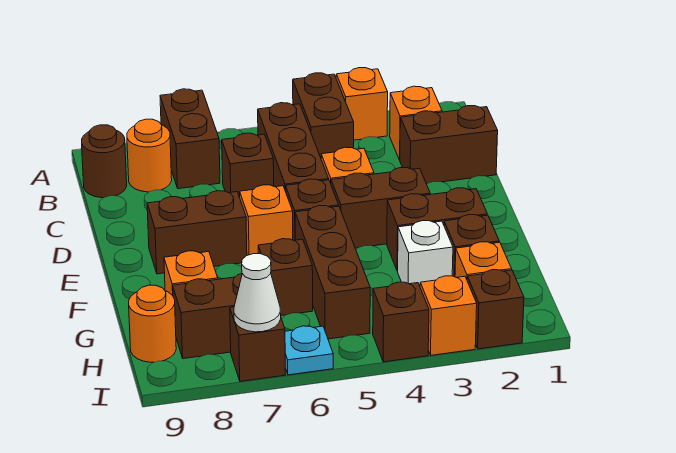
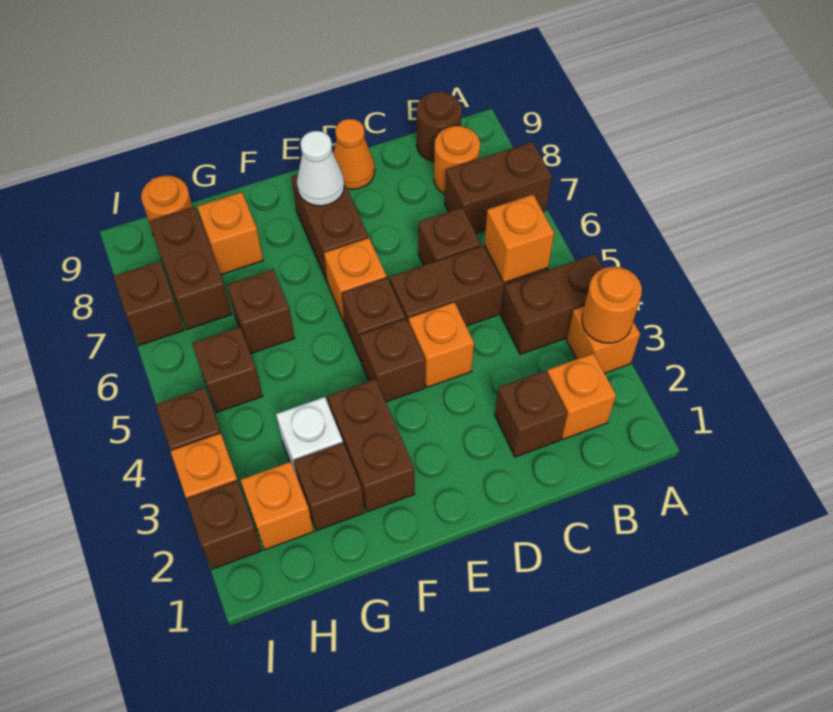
none -> orange 1x1 round brick [582,267,642,343]
none -> orange 1x1 brick [484,195,554,283]
brown 1x2 brick [400,106,498,184] -> brown 1x1 brick [495,371,567,457]
none -> orange 1x1 cone [333,119,375,189]
brown 1x2 brick [331,168,430,248] -> brown 1x1 brick [360,319,425,402]
brown 1x3 brick [295,206,370,339] -> brown 1x1 brick [192,327,262,413]
cyan 1x1 plate [285,326,333,375] -> none
white 1x1 cone [234,254,281,332] -> white 1x1 cone moved to [297,131,344,206]

